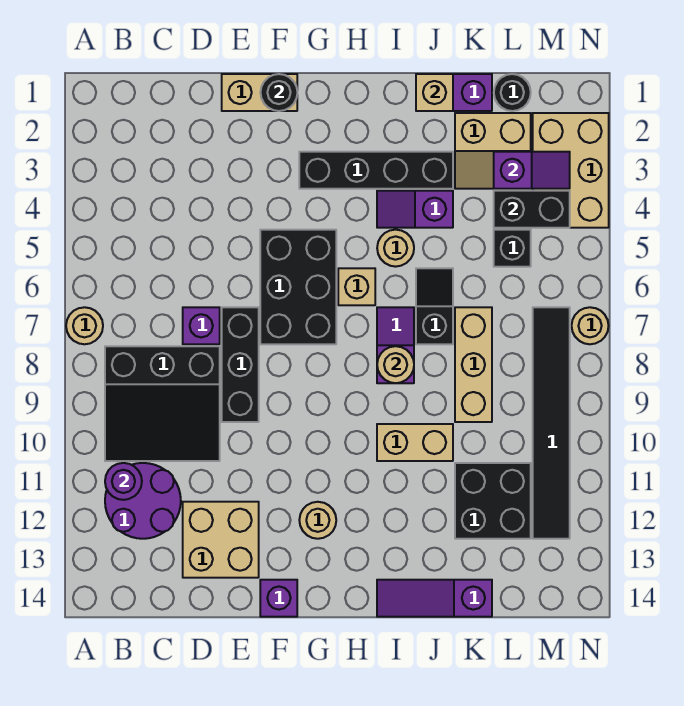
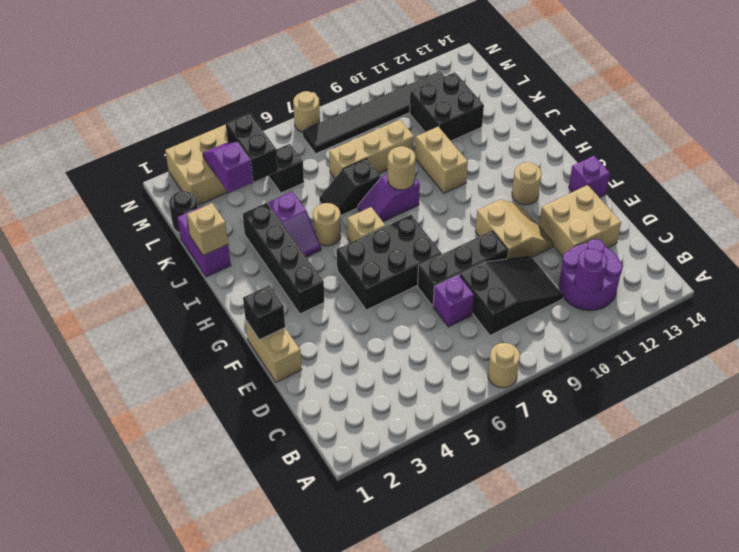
black 3x3 slope [105,346,220,461] -> black 2x3 slope [460,256,563,335]
black 1x1 round brick [261,74,297,111] -> black 1x1 brick [243,286,285,340]
purple 1x3 slope [377,580,492,617] -> none
tan 2x2 slope [455,113,531,189] -> tan 2x2 slope moved to [475,199,554,259]

